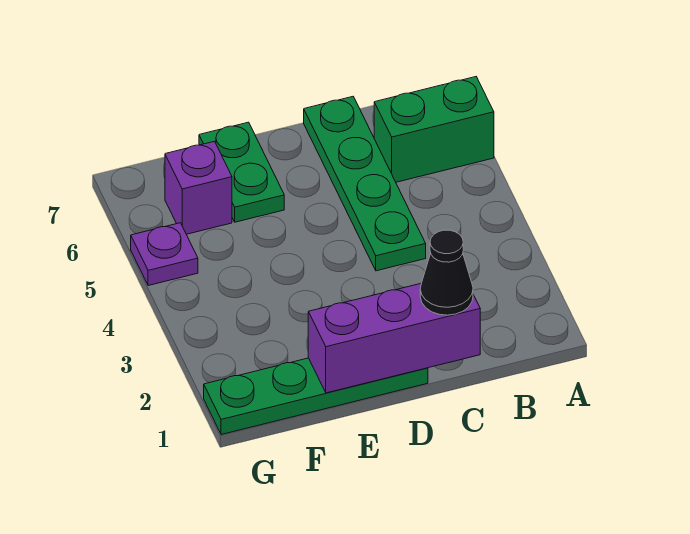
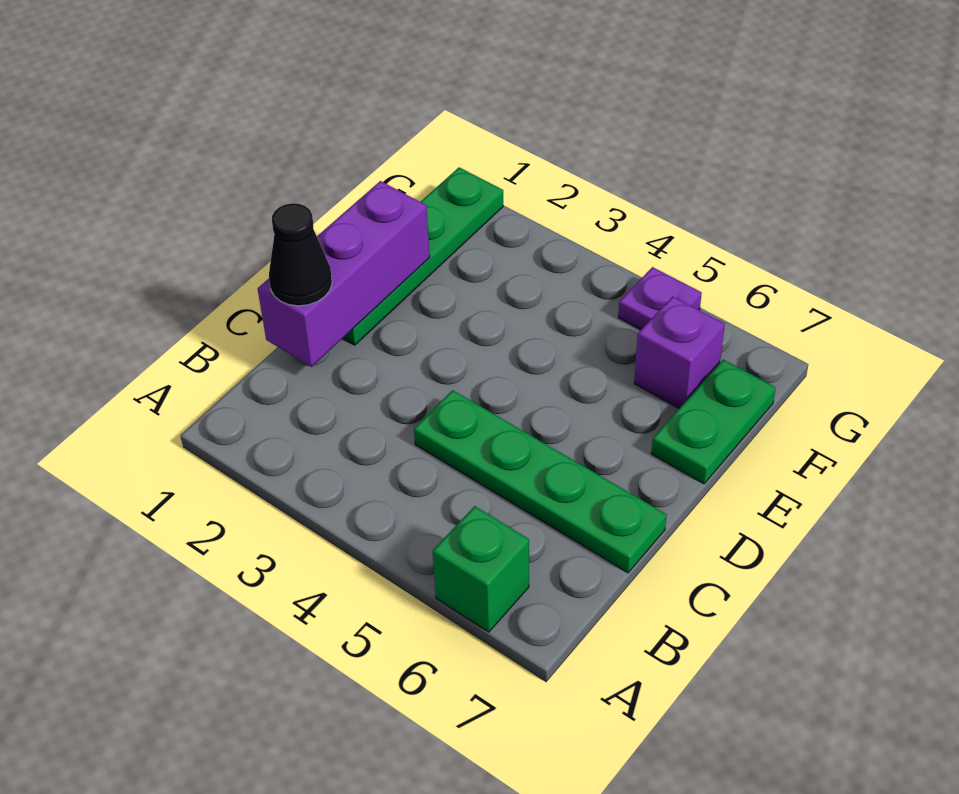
green 1x2 brick [374,77,494,182] -> green 1x1 brick [433,506,529,632]
green 1x2 plate [199,122,284,222] -> green 1x2 plate turned to [651,360,776,484]

